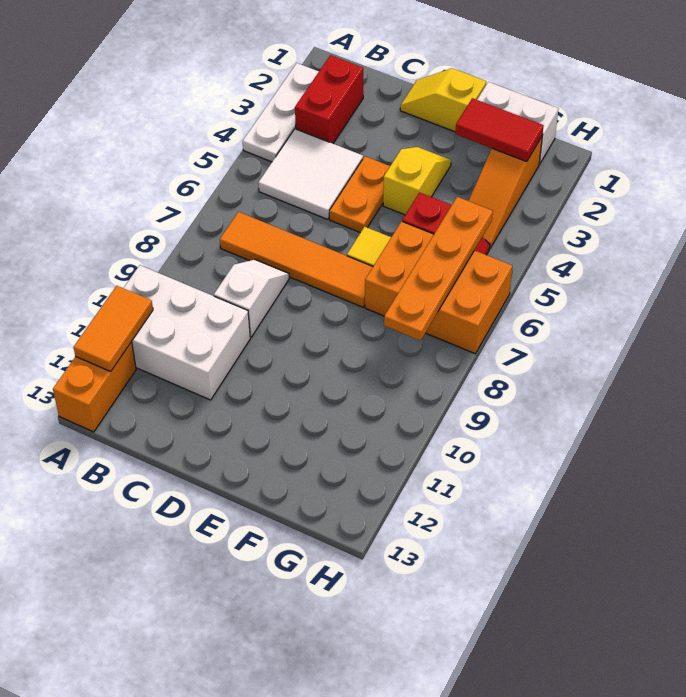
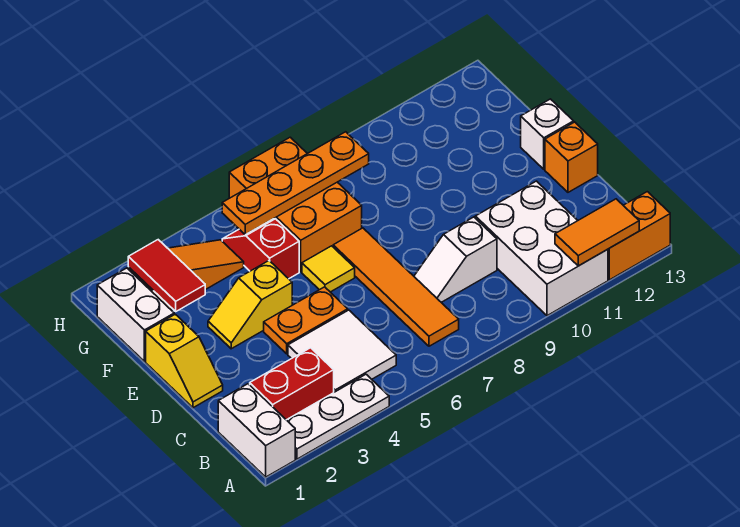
none -> white 1x2 brick [218,384,295,477]
none -> orange 1x1 brick [545,122,598,192]
none -> white 1x1 brick [521,99,574,169]

